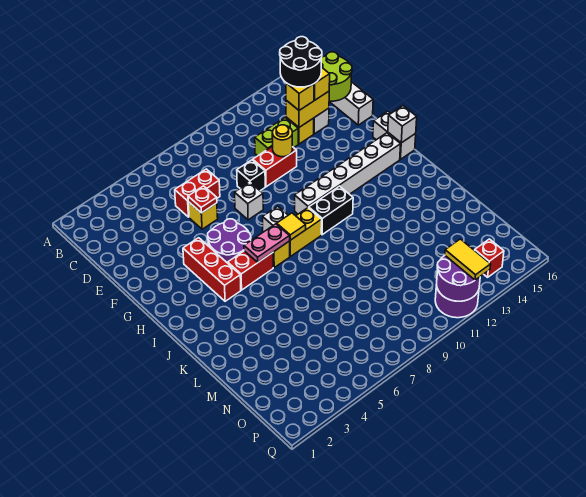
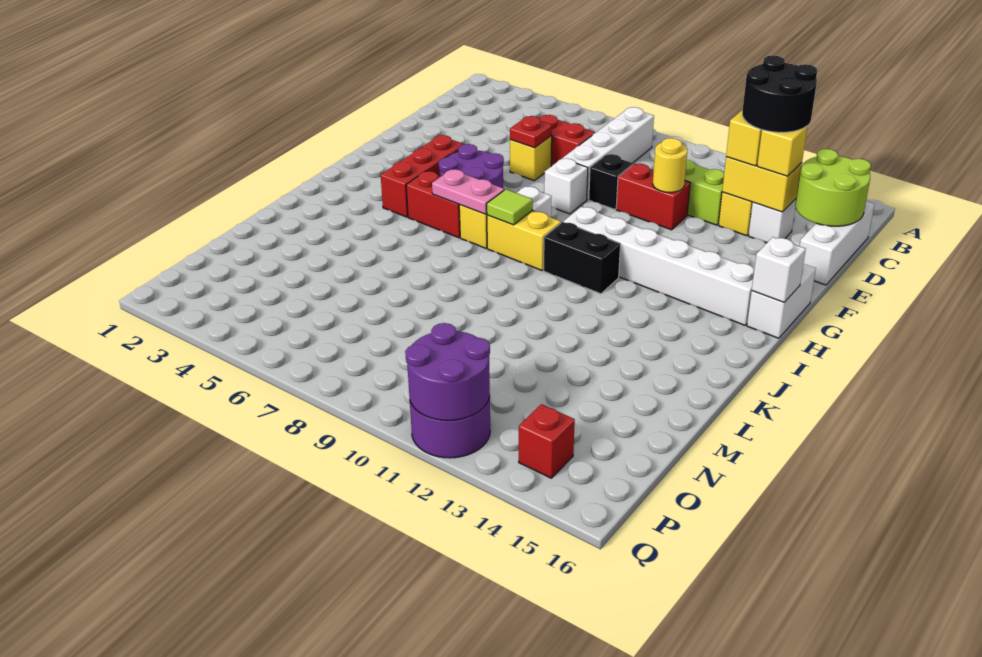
none -> white 1x4 brick [563,107,654,200]
yellow 1x1 tile [277,213,306,240] -> lime 1x1 tile [487,189,533,225]
yellow 1x2 tile [445,239,491,280] -> none

